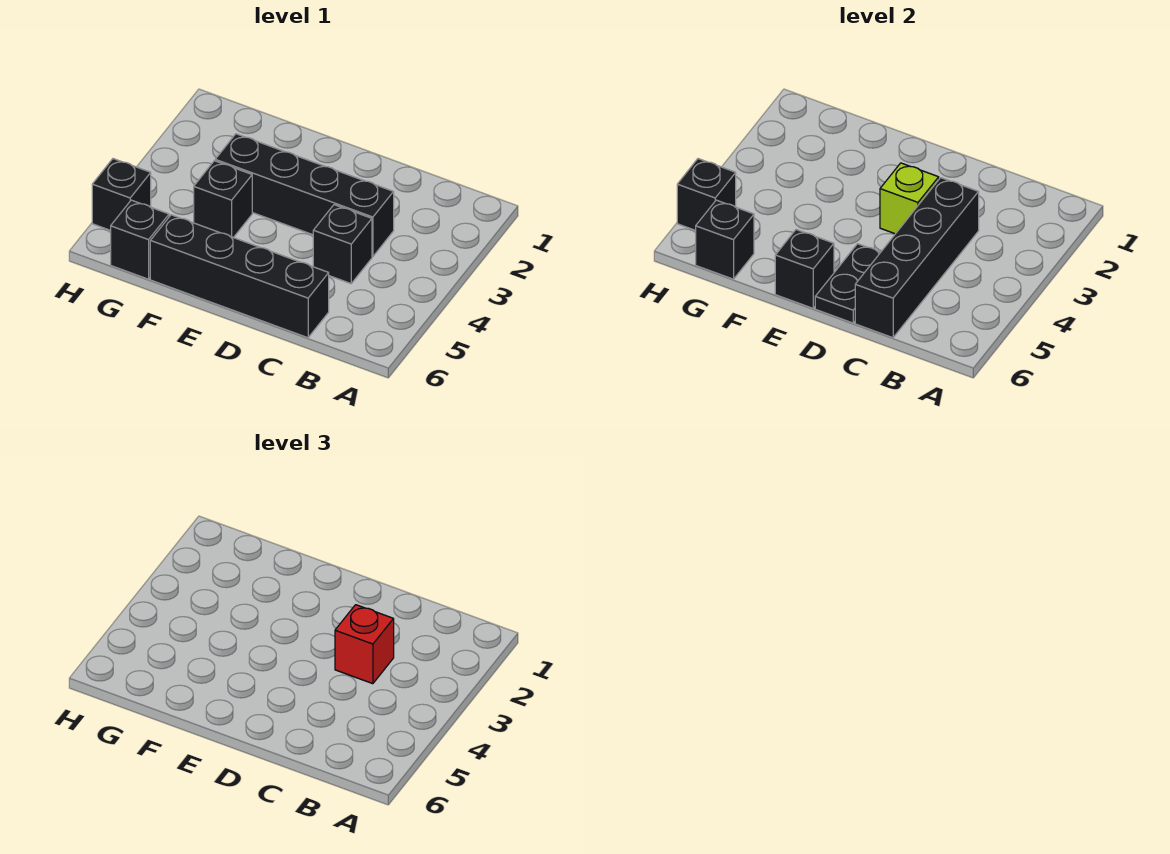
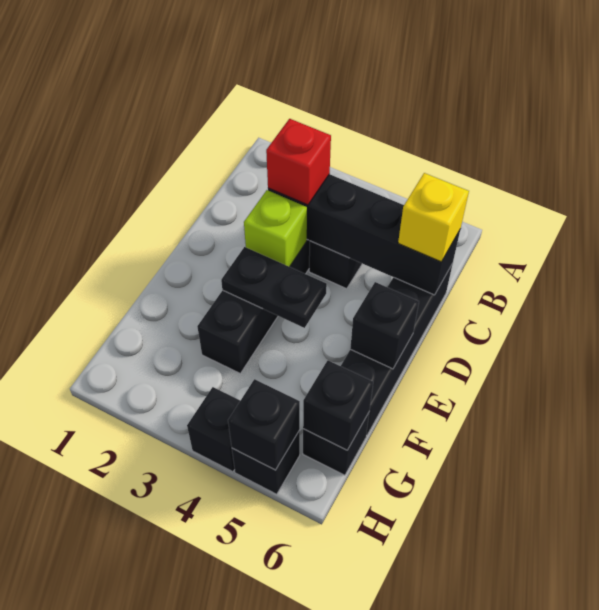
none -> yellow 1x1 brick [398,173,469,262]
black 1x2 plate [815,244,881,323] -> black 1x2 plate moved to [221,247,327,328]
black 1x1 brick [194,161,252,238] -> black 1x1 brick moved to [187,387,240,472]

